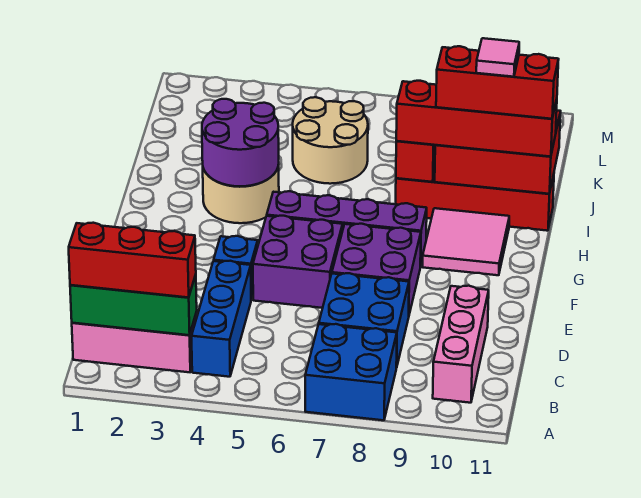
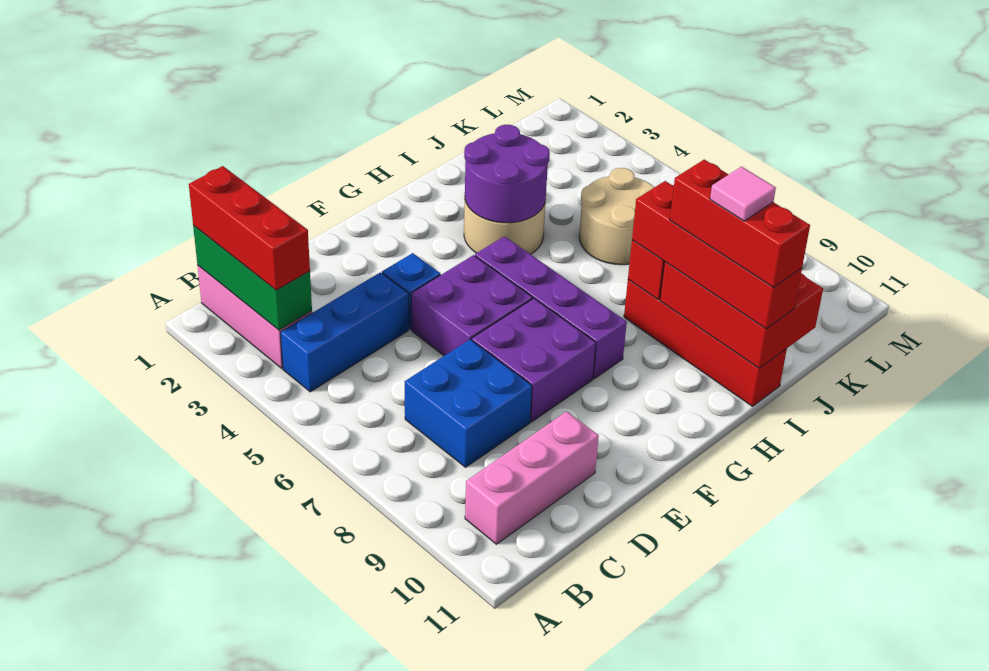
blue 2x2 brick [305,324,397,420] -> none
pink 2x2 tile [422,208,509,275] -> none

